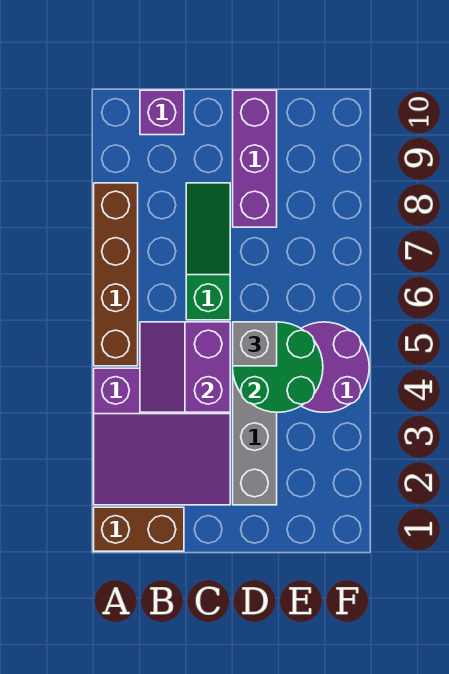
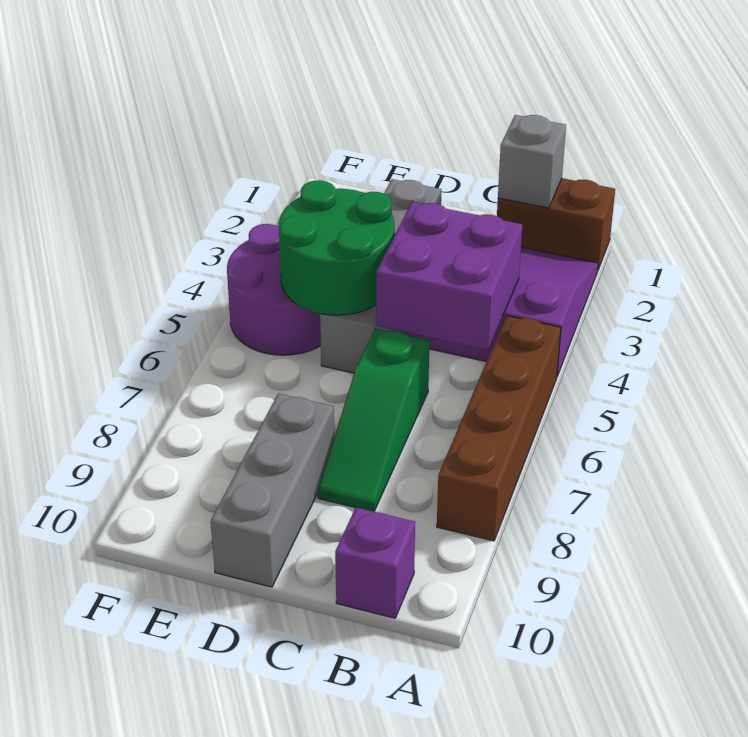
purple 2x2 slope [140,322,230,412] -> purple 2x2 brick [376,202,522,350]
grey 1x1 brick [233,322,277,366] -> grey 1x1 brick moved to [498,115,566,208]
purple 1x3 brick [233,90,277,227] -> grey 1x3 brick [211,393,334,587]

